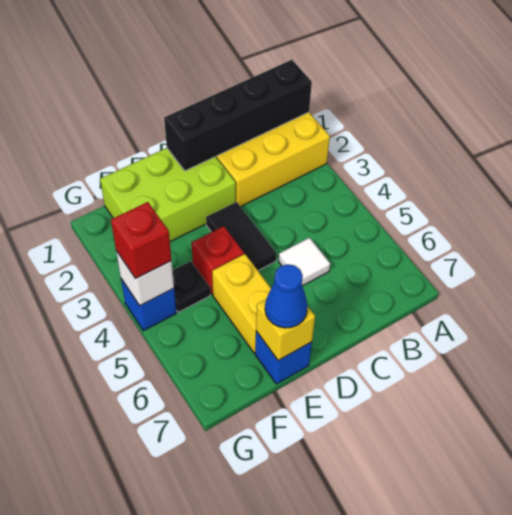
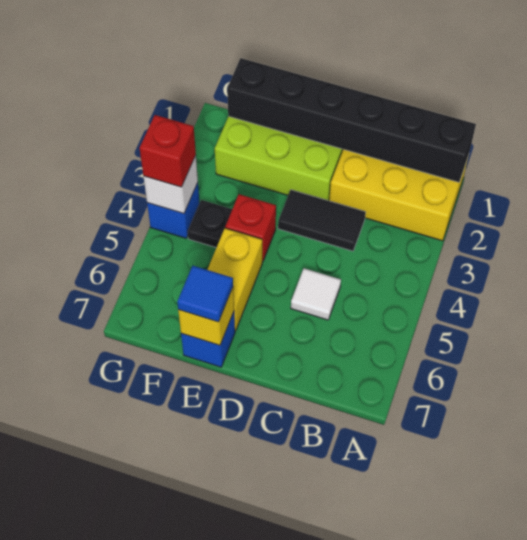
black 1x4 brick [164,60,312,171] -> black 1x6 brick [227,58,476,182]
black 1x2 tile [206,202,277,271] -> black 1x2 tile turned to [278,190,366,251]
blue 1x1 cone [265,264,308,328] -> blue 1x1 tile [177,266,233,322]

